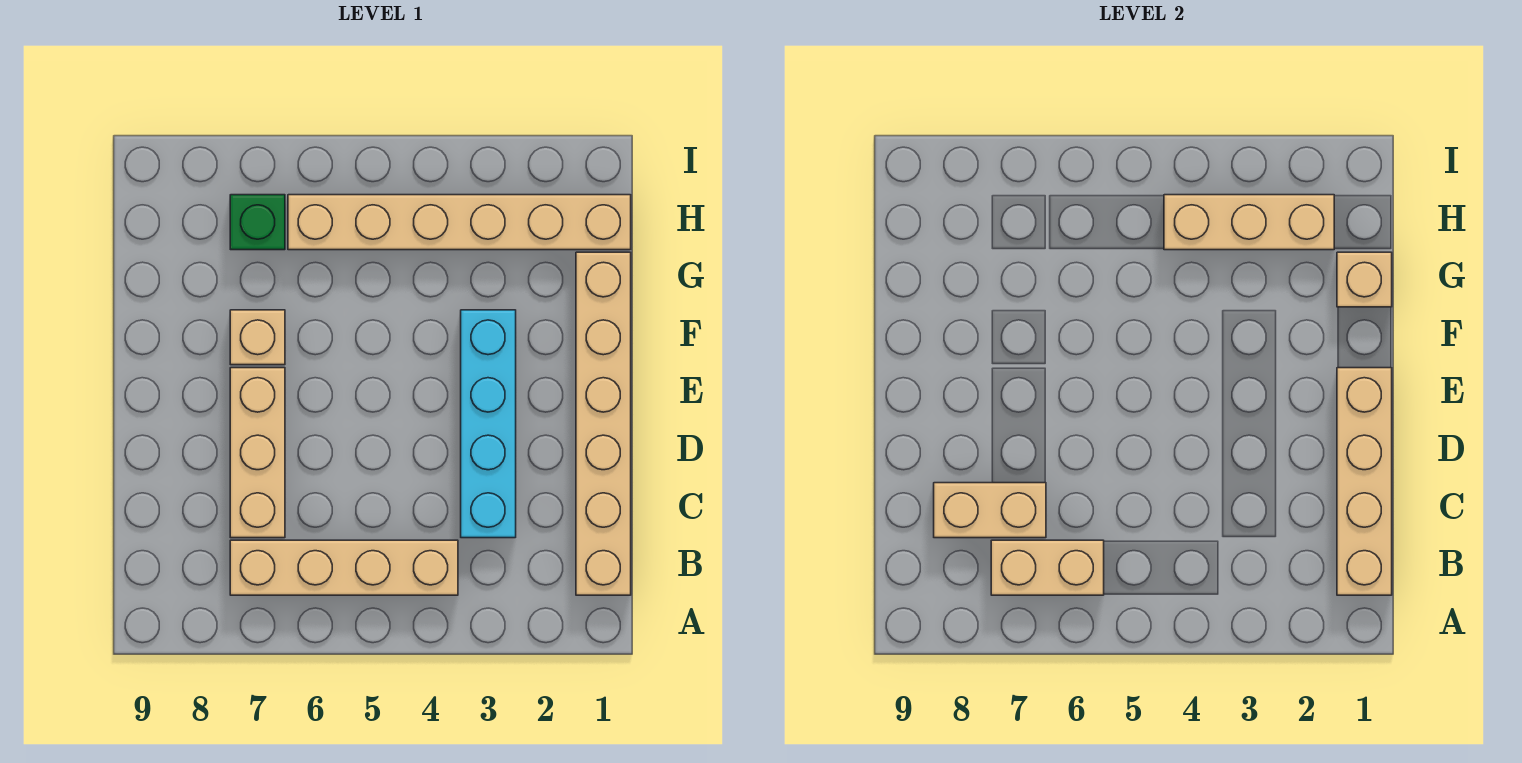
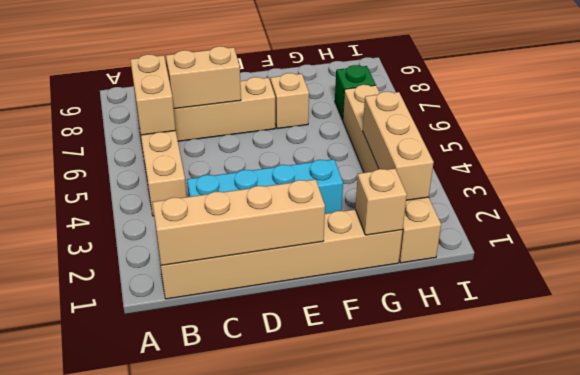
tan 1x2 brick [934,483,1046,538] -> tan 1x2 brick turned to [166,46,241,109]

